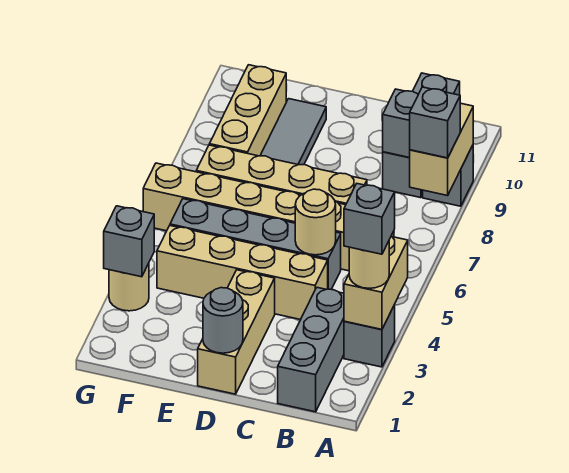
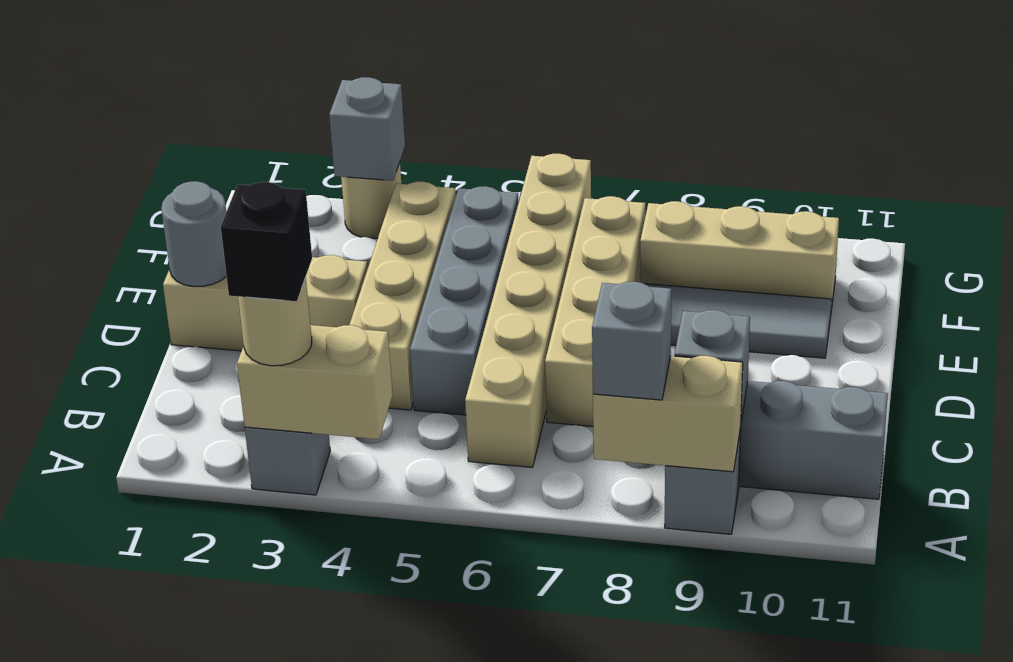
grey 1x1 brick [344,184,395,254] -> black 1x1 brick [221,182,312,301]
grey 1x3 brick [278,288,344,412] -> none
tan 1x1 round brick [295,189,336,255] -> none

